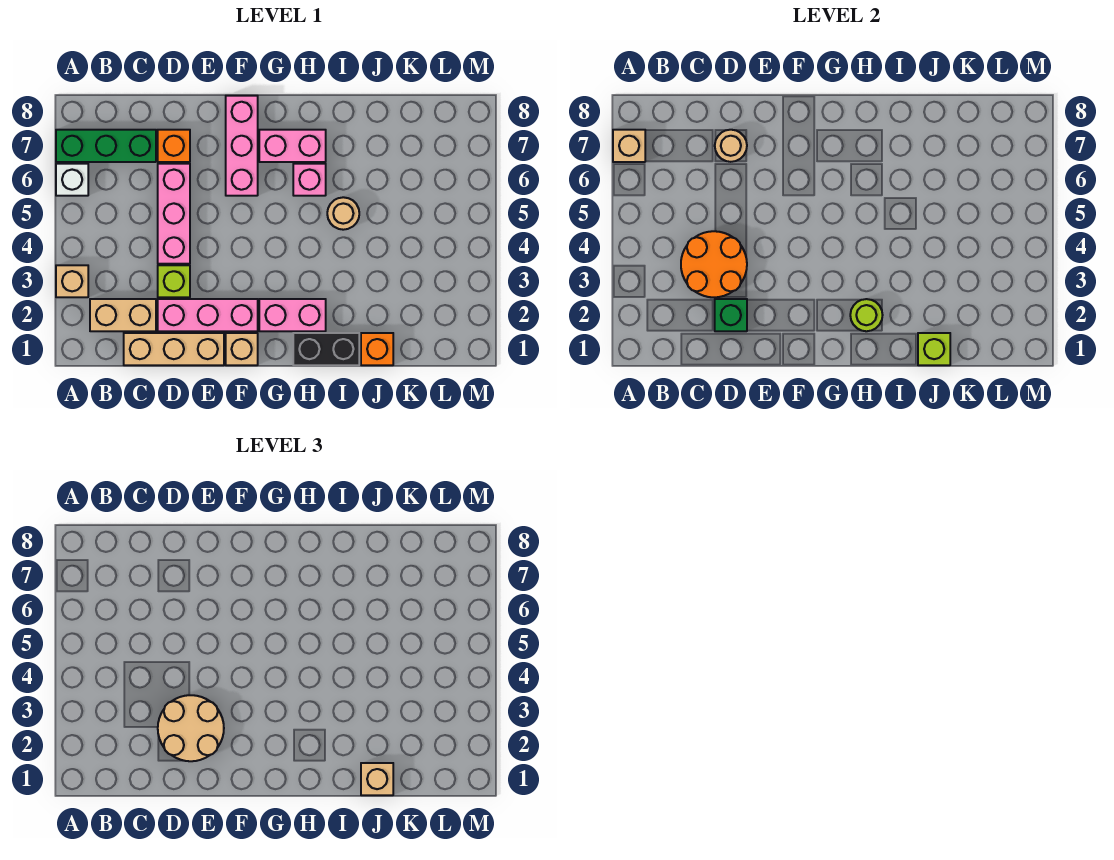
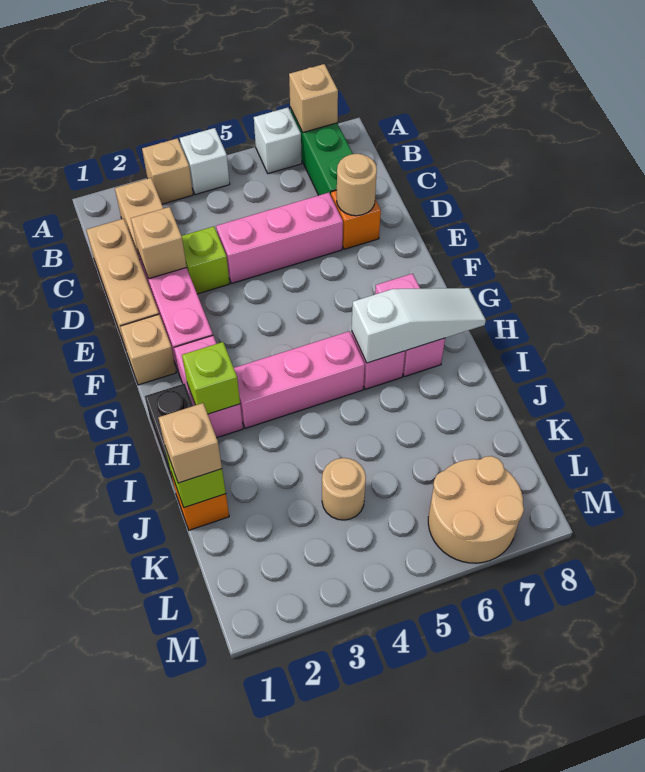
none -> white 1x1 brick [180,128,230,195]
orange 2x2 round brick [681,231,747,297] -> none
green 1x1 brick [715,299,747,331] -> tan 1x1 brick [131,207,187,279]
tan 2x2 round brick [158,695,224,761] -> tan 2x2 round brick moved to [428,456,524,563]
pink 1x3 brick [226,96,258,196] -> pink 1x3 brick moved to [234,331,365,428]
lime 1x1 round brick [850,299,883,331] -> lime 1x1 brick [182,342,240,414]
none -> white 1x3 slope [352,288,486,363]
tan 1x1 round brick [327,197,359,230] -> tan 1x1 round brick moved to [322,458,366,520]

